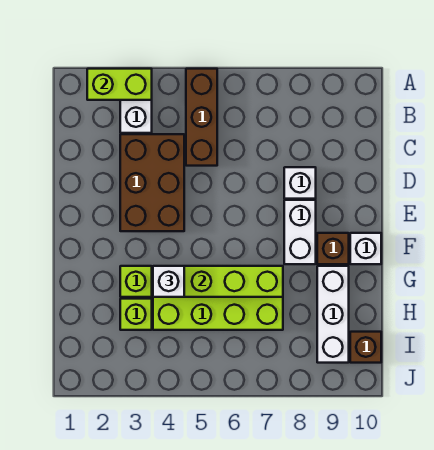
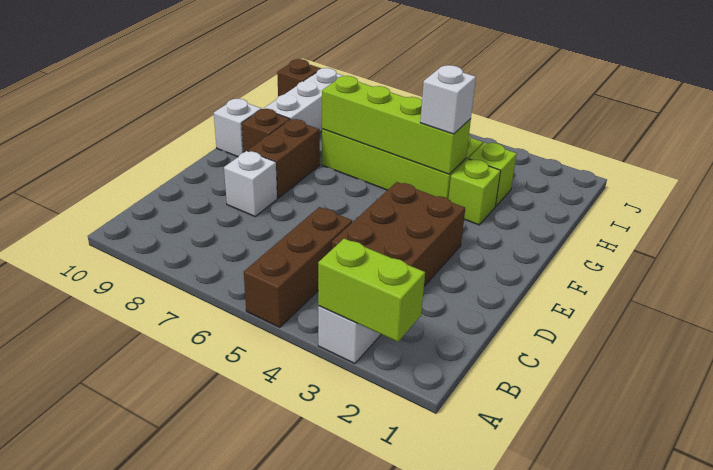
white 1x2 brick [284,200,316,264] -> brown 1x2 brick [248,119,320,198]

